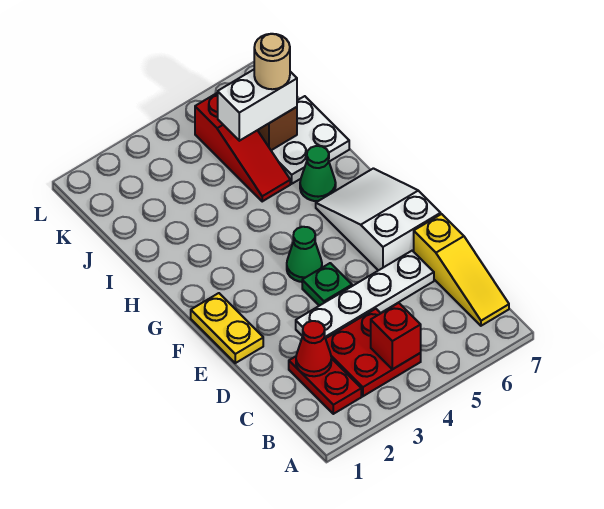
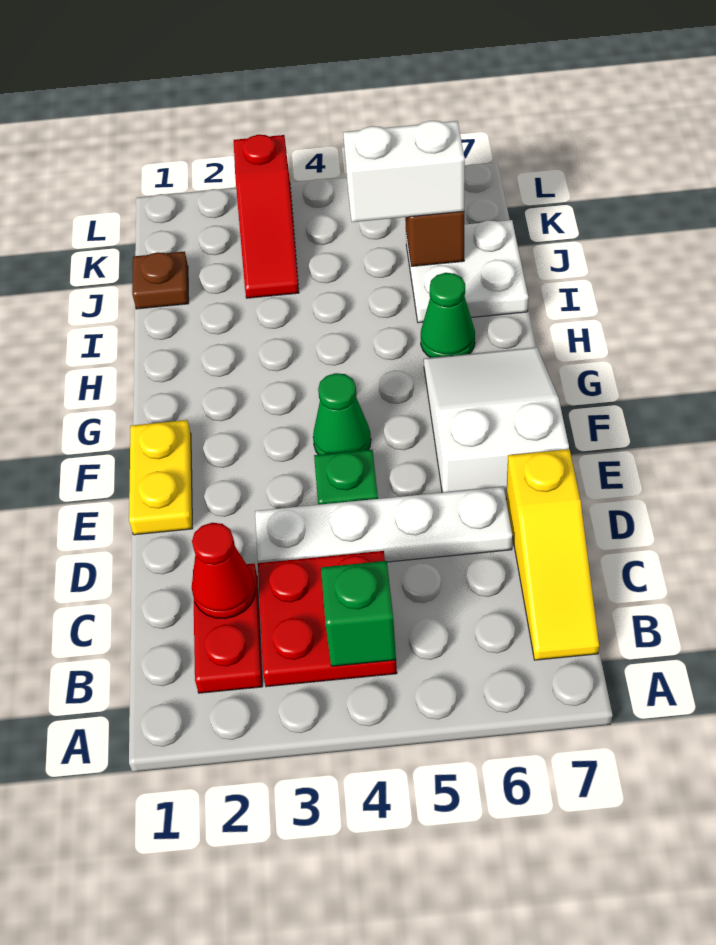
red 1x1 brick [371,303,421,369] -> green 1x1 brick [321,561,396,666]
red 1x3 slope [195,93,290,201] -> red 1x3 slope moved to [234,135,299,298]
none -> brown 1x1 plate [132,251,189,309]
tan 1x1 round brick [254,34,290,89] -> none

